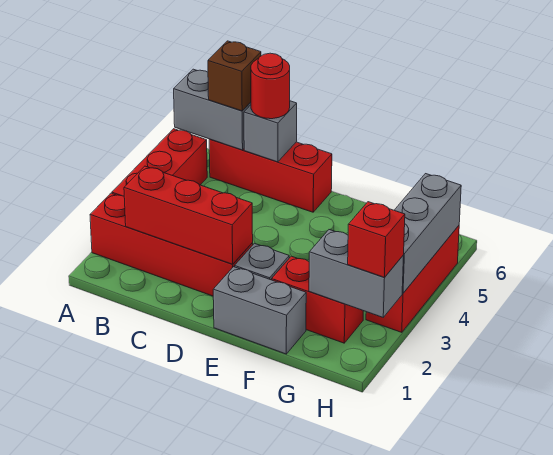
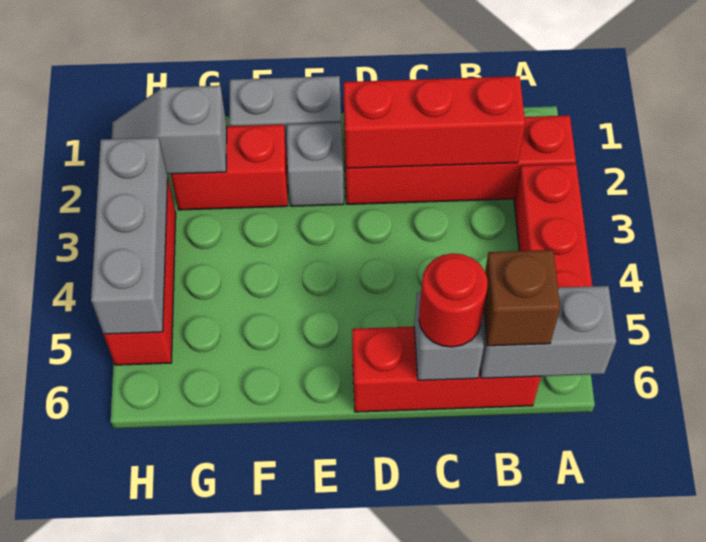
grey 1x2 brick [309,230,404,317] -> grey 1x2 slope [112,86,227,174]
red 1x1 brick [348,202,405,278] -> none

